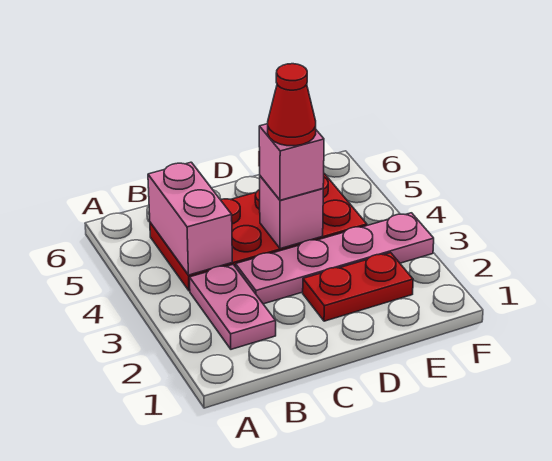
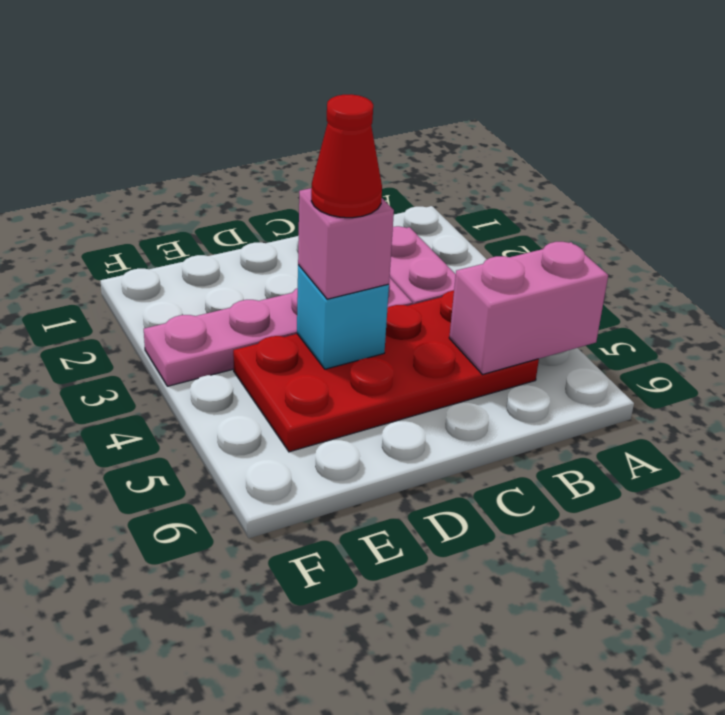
pink 1x2 brick [148,162,232,275] -> pink 1x2 brick turned to [449,242,608,375]
red 1x2 plate [303,253,413,321] -> none
pink 1x1 brick [260,176,323,249] -> cyan 1x1 brick [297,265,389,369]

